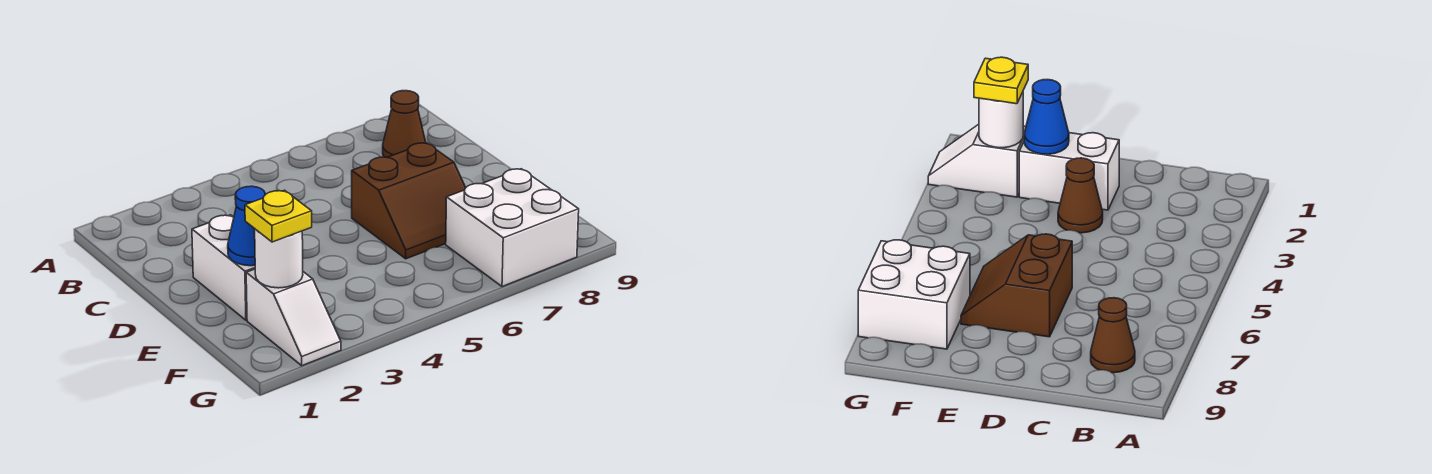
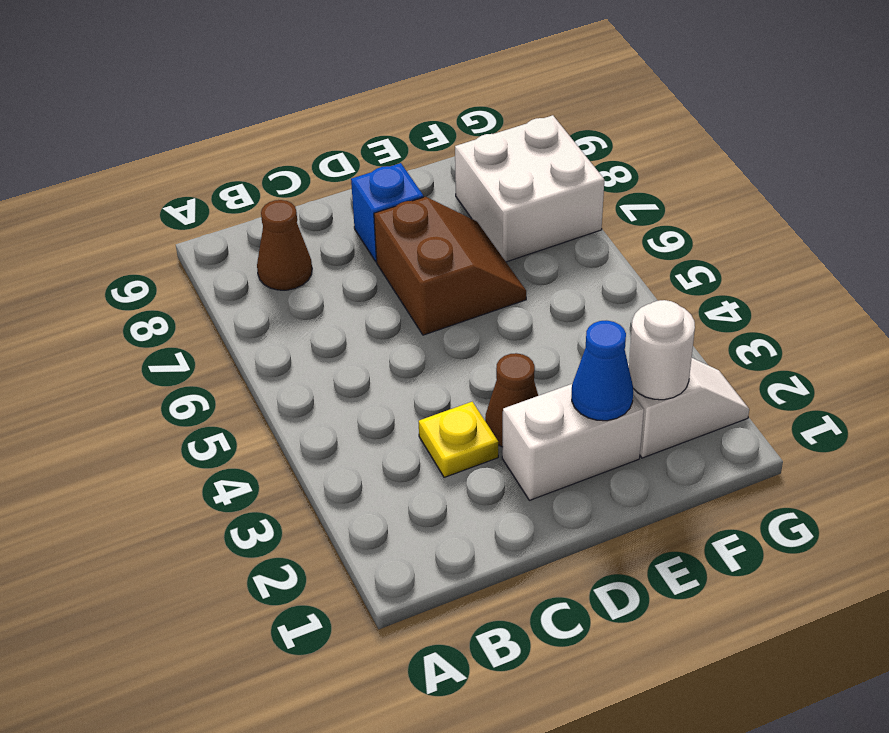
none -> blue 1x1 brick [351,163,423,262]
yellow 1x1 plate [245,190,312,242] -> yellow 1x1 plate moved to [419,402,498,477]

